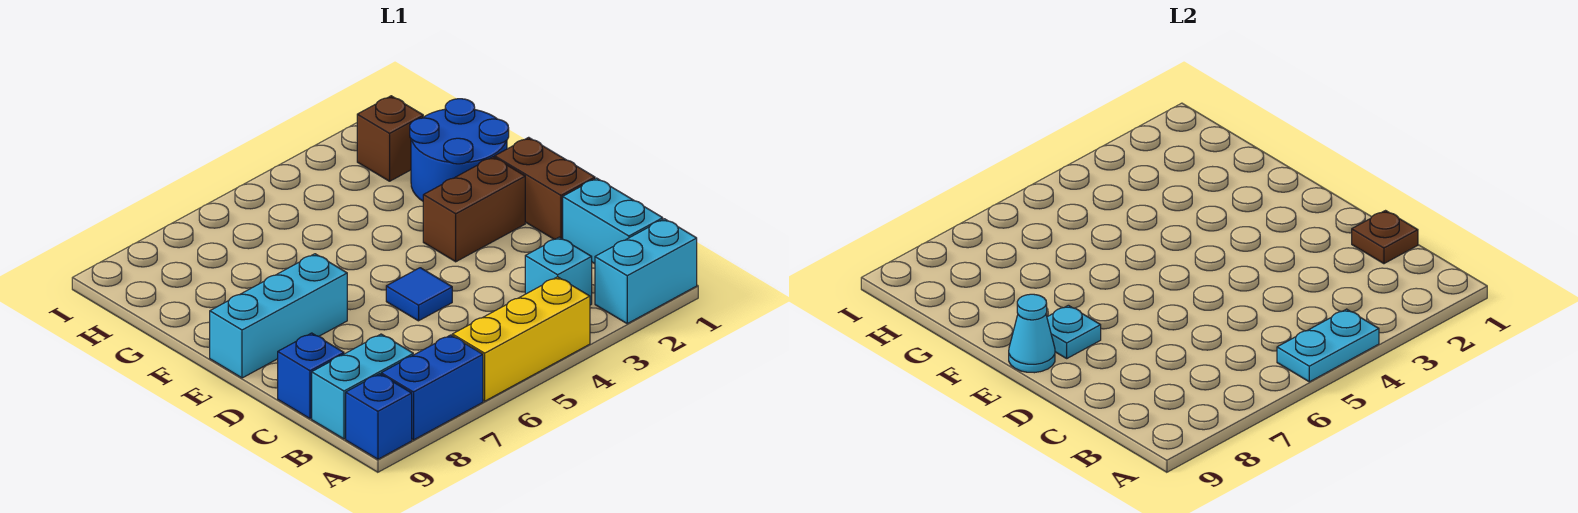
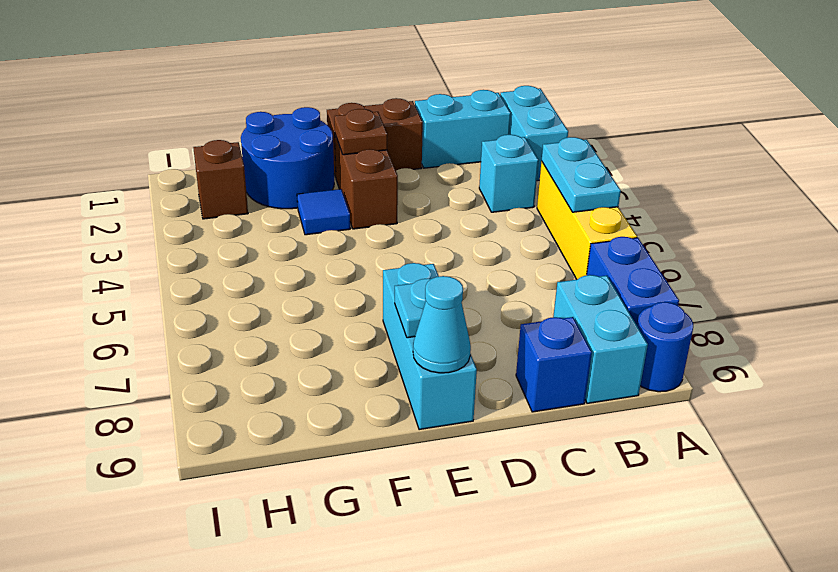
blue 1x1 brick [346,374,412,459] -> blue 1x1 round brick [637,302,693,392]
brown 1x1 plate [1352,211,1418,264] -> brown 1x1 plate moved to [334,109,387,155]
blue 1x1 tile [386,268,452,321] -> blue 1x1 tile moved to [297,189,350,235]

